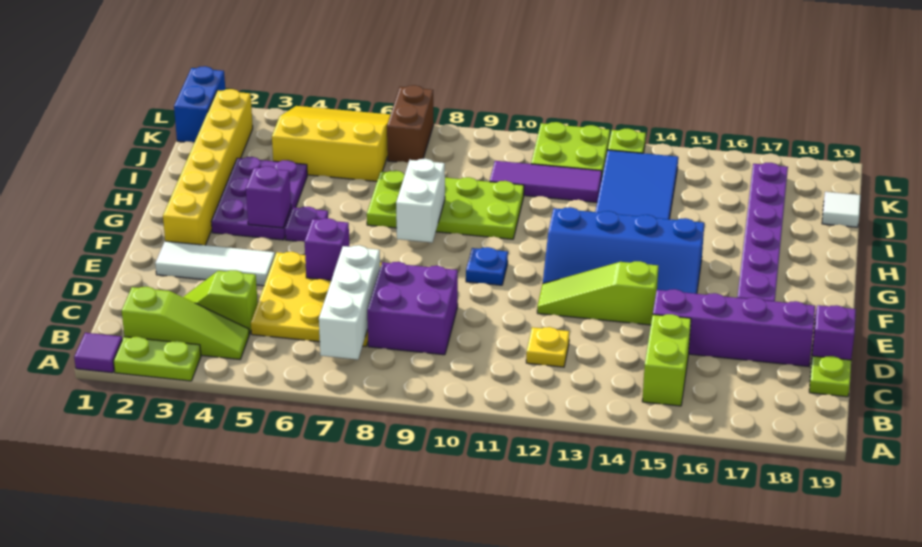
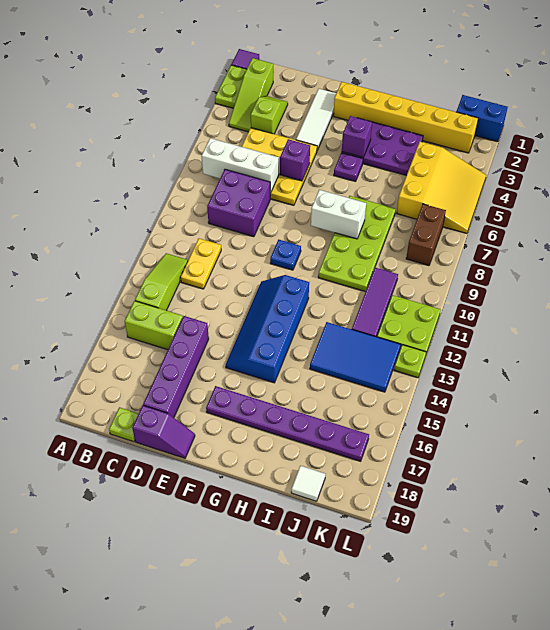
yellow 1x1 plate [526,327,569,367] -> yellow 1x2 plate [180,238,221,289]
lime 1x3 slope [537,261,658,325] -> lime 1x3 slope moved to [135,253,188,310]
brown 1x2 brick [387,85,434,163] -> brown 1x2 brick turned to [406,204,446,266]

